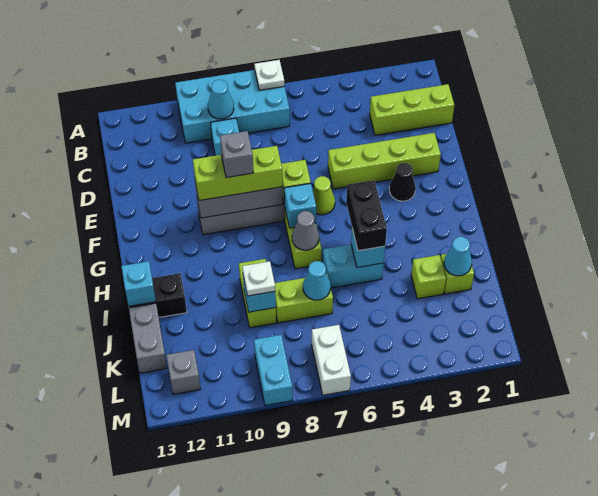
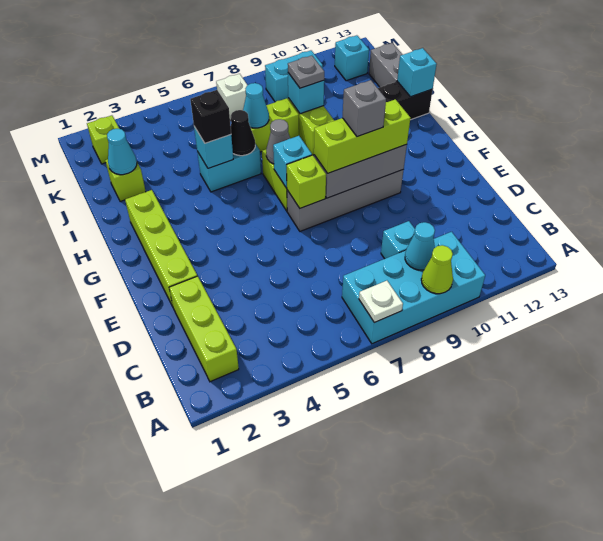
lime 1x3 brick [370,84,454,135] -> lime 1x3 brick turned to [169,276,239,382]
lime 1x4 brick [328,133,441,189] -> lime 1x4 brick turned to [125,190,197,306]
black 1x1 cone [389,163,416,201] -> black 1x1 cone moved to [231,110,255,156]
lime 1x1 cone [313,176,335,215] -> lime 1x1 cone moved to [421,245,453,294]
black 1x2 brick [346,180,387,251] -> black 1x1 brick [190,90,231,143]
lime 1x1 brick [411,255,446,299] -> lime 1x1 brick moved to [87,115,119,164]
white 1x1 plate [242,261,275,296] -> grey 1x1 plate [288,56,324,88]
white 1x2 brick [312,325,351,395] -> white 1x1 brick [216,74,247,120]
cyan 1x2 brick [254,335,292,405] -> cyan 1x2 brick turned to [265,50,323,102]
grey 1x1 brick [166,350,200,394] -> cyan 1x1 brick [335,35,369,81]

